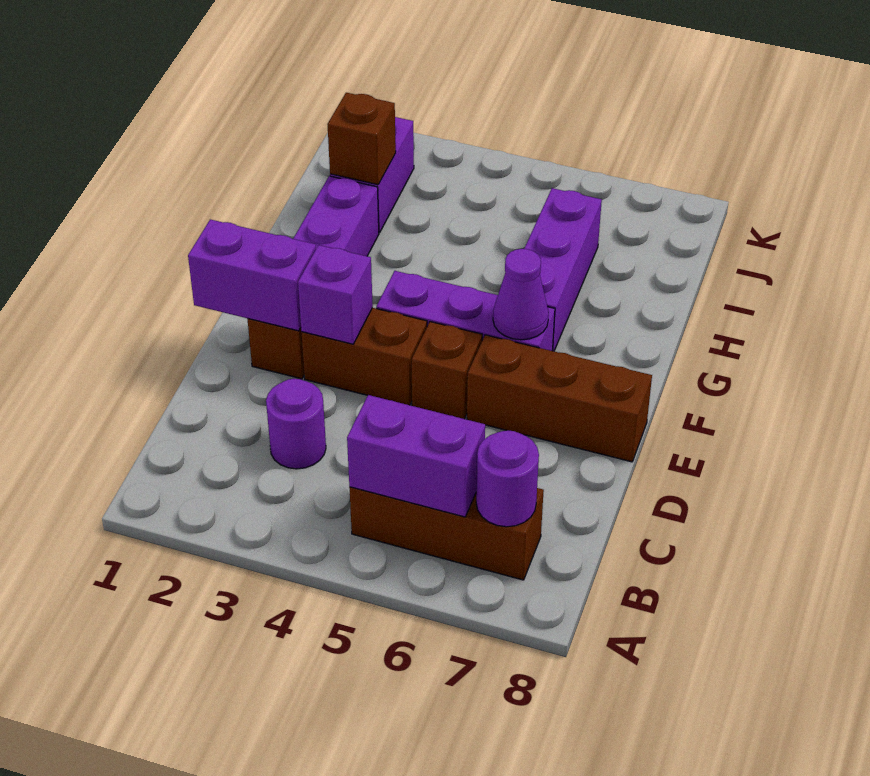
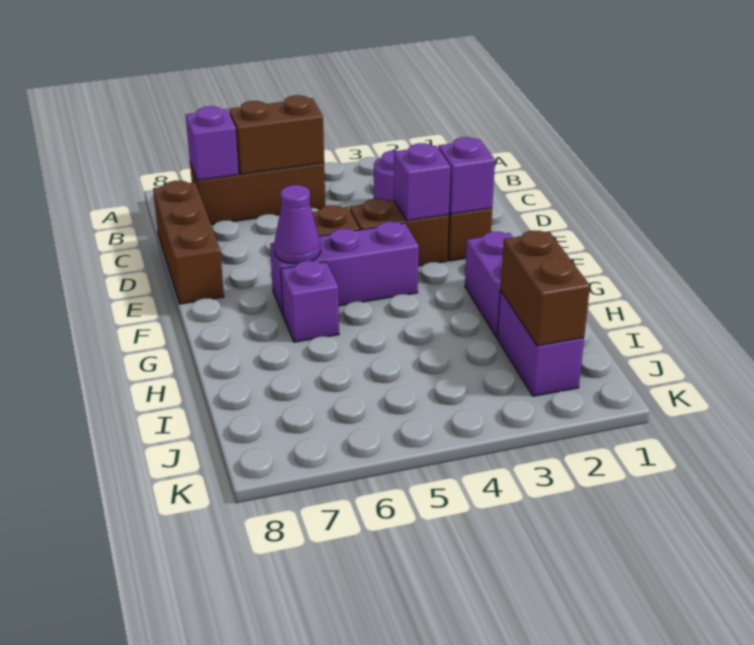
purple 1x2 brick [347,395,485,517] -> brown 1x2 brick [229,95,324,174]
purple 1x1 round brick [476,430,539,527] -> purple 1x1 brick [186,106,239,180]
purple 1x2 brick [188,219,316,331] -> purple 1x1 brick [438,137,495,214]
brown 1x3 brick [467,335,652,462] -> brown 1x3 brick turned to [153,181,224,304]
purple 1x3 brick [524,188,602,351] -> purple 1x1 brick [281,261,339,342]
brown 1x1 brick [328,93,396,185] -> brown 1x2 brick [500,231,590,346]

